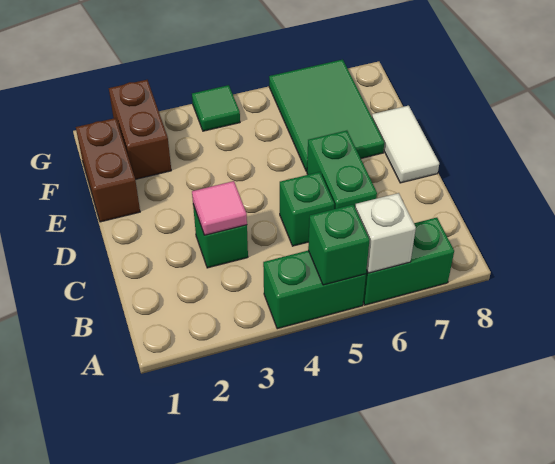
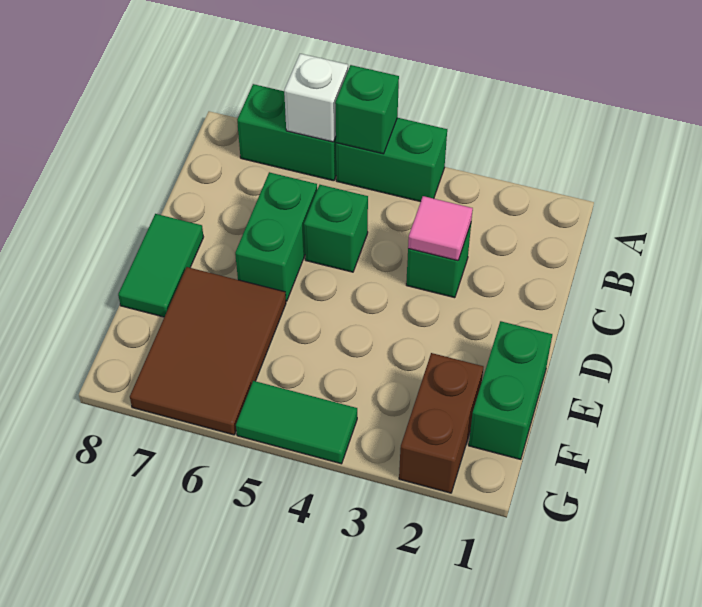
white 1x2 tile [372,106,439,183] -> green 1x2 tile [118,214,203,317]
brown 1x2 brick [76,118,140,222] -> green 1x2 brick [469,321,552,459]
green 2x3 tile [269,59,384,172] -> brown 2x3 tile [130,267,286,435]
green 1x1 tile [192,85,240,131] -> green 1x2 tile [236,381,357,464]

